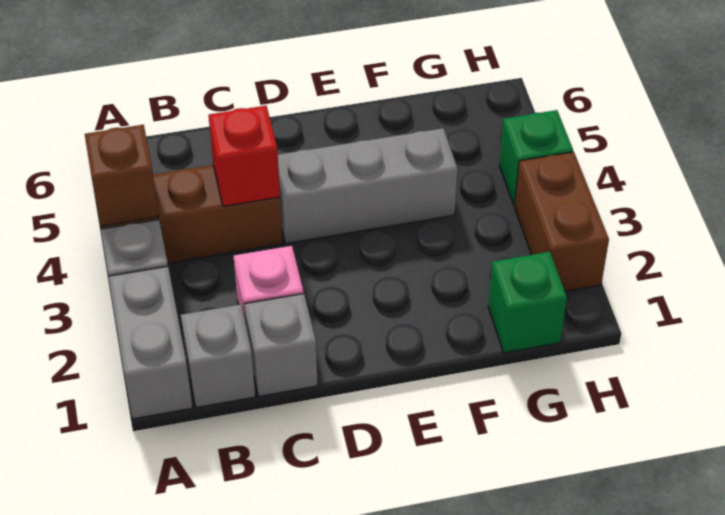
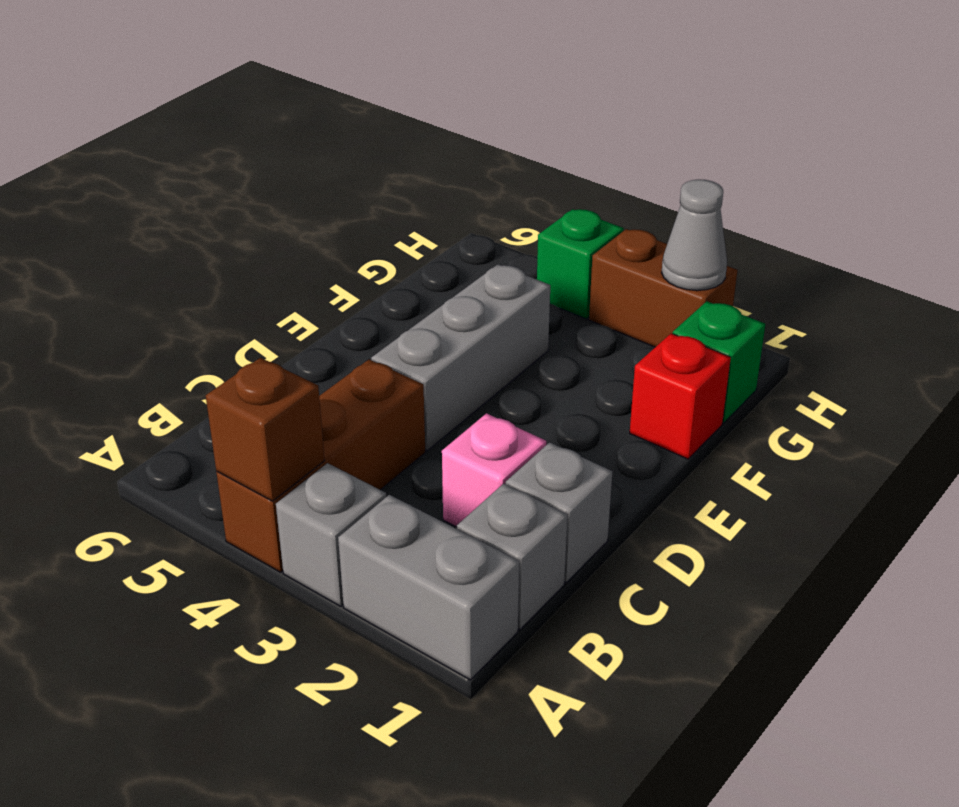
red 1x1 brick [209,106,280,206] -> red 1x1 brick moved to [630,333,731,459]
none -> grey 1x1 cone [662,179,727,291]

